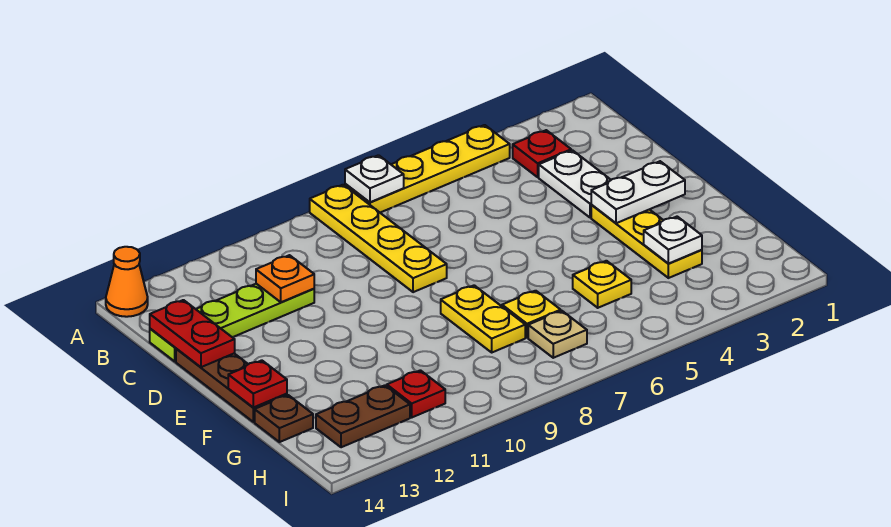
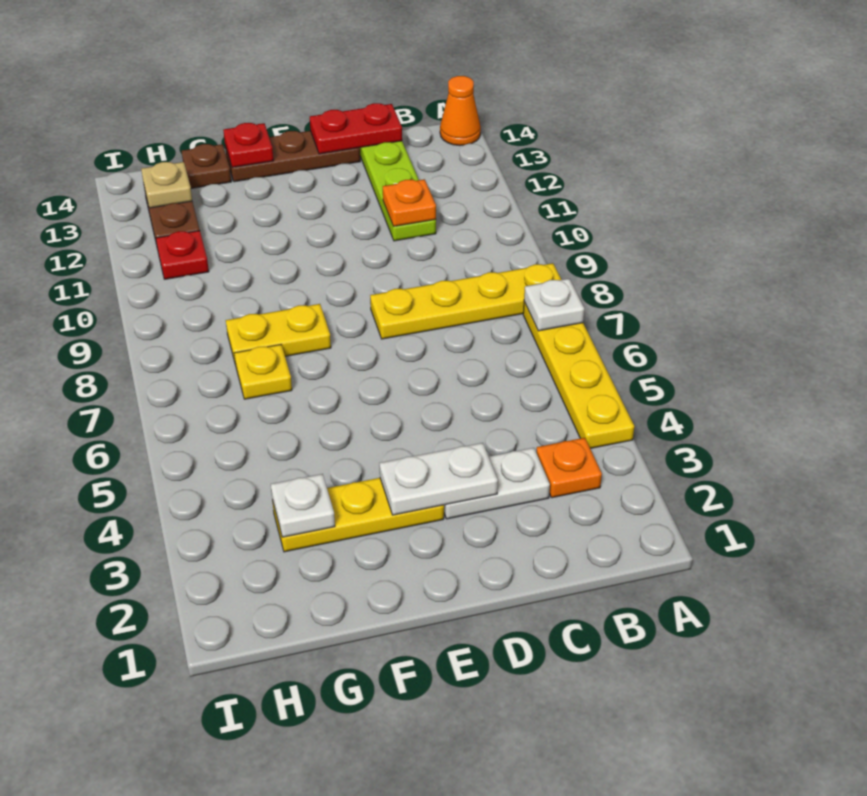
red 1x1 plate [513,130,571,177] -> orange 1x1 plate [536,438,602,498]
white 1x2 plate [591,161,685,223] -> white 1x2 plate turned to [379,443,498,515]
yellow 1x1 plate [573,261,631,308] -> none
tan 1x1 plate [528,311,587,358] -> tan 1x1 plate moved to [141,162,192,208]

